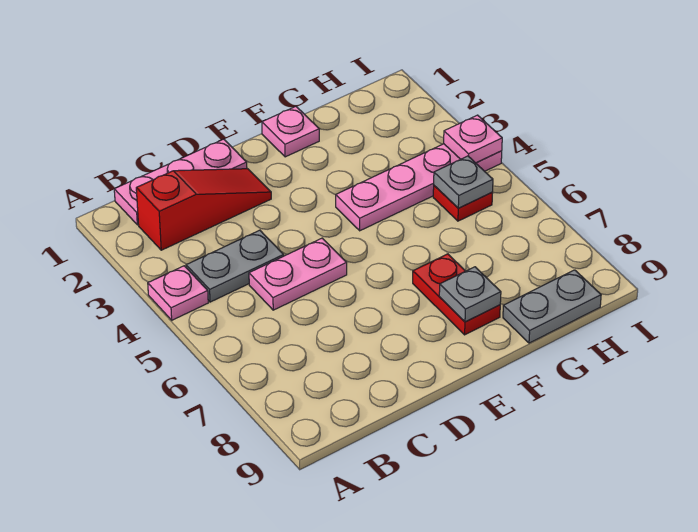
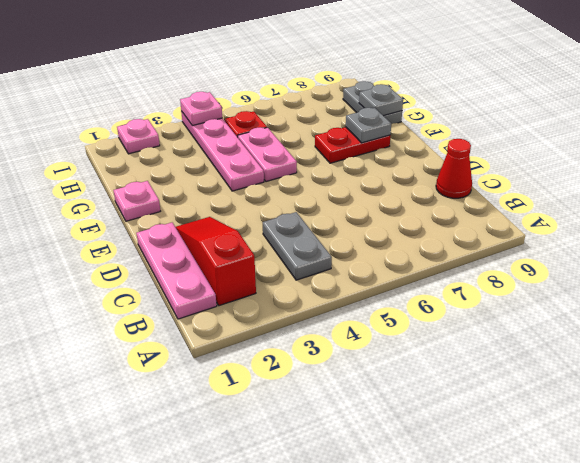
pink 1x1 plate [148,266,208,320] -> pink 1x1 plate moved to [117,119,160,154]
pink 1x2 plate [249,238,347,310] -> pink 1x2 plate moved to [238,127,297,182]
none -> red 1x1 cone [436,139,472,198]
grey 1x1 plate [434,156,493,208] -> grey 1x1 plate moved to [359,84,403,116]

